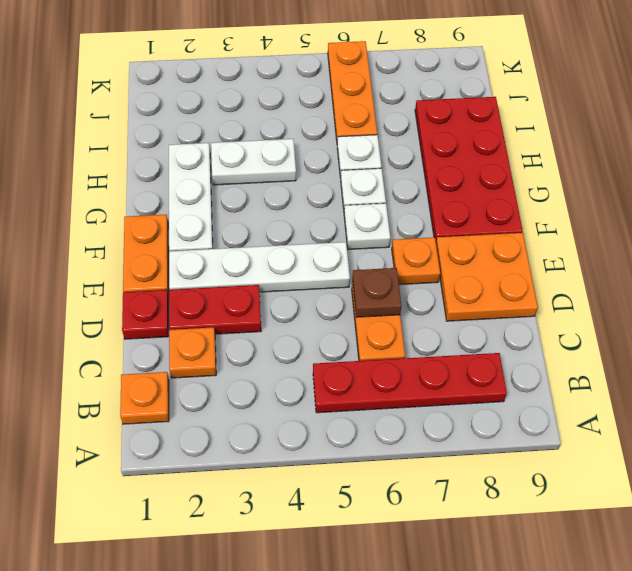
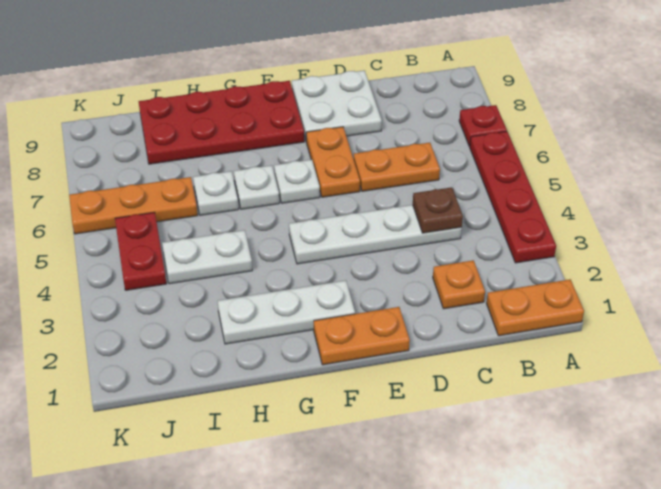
orange 1x1 plate [120,372,169,424] -> orange 1x2 plate [486,279,584,336]
red 1x4 plate [313,353,507,413] -> red 1x4 plate moved to [470,131,556,263]
red 1x1 plate [122,290,169,339] -> red 1x1 plate moved to [459,105,507,146]
red 1x2 plate [169,285,261,334] -> red 1x2 plate moved to [115,212,167,290]
brown 1x1 plate [352,268,402,317] -> brown 1x1 plate moved to [413,187,463,233]
orange 2x2 plate [436,233,538,321] -> white 2x2 plate [292,70,382,140]
white 1x4 plate [169,242,350,292] -> white 1x4 plate turned to [289,205,462,264]
orange 1x1 plate [392,237,440,285] -> orange 1x2 plate [306,127,360,197]
white 1x2 plate [211,139,296,185] -> white 1x2 plate turned to [162,230,252,284]

